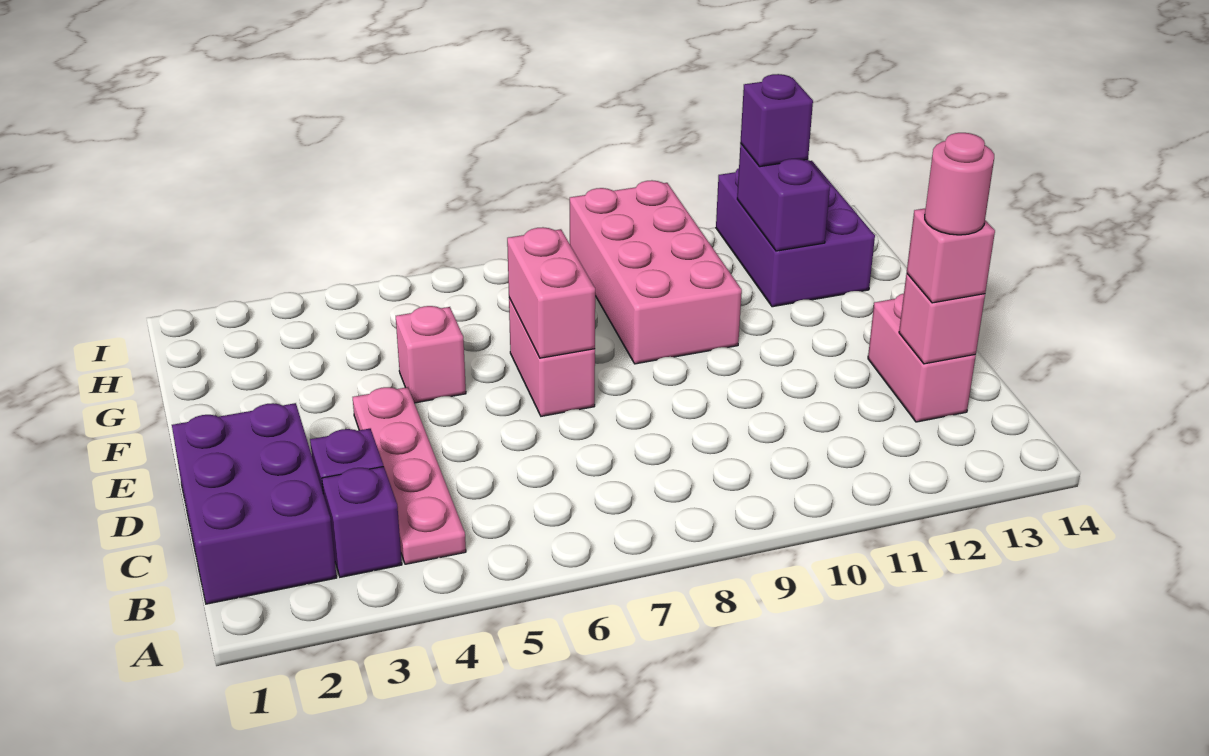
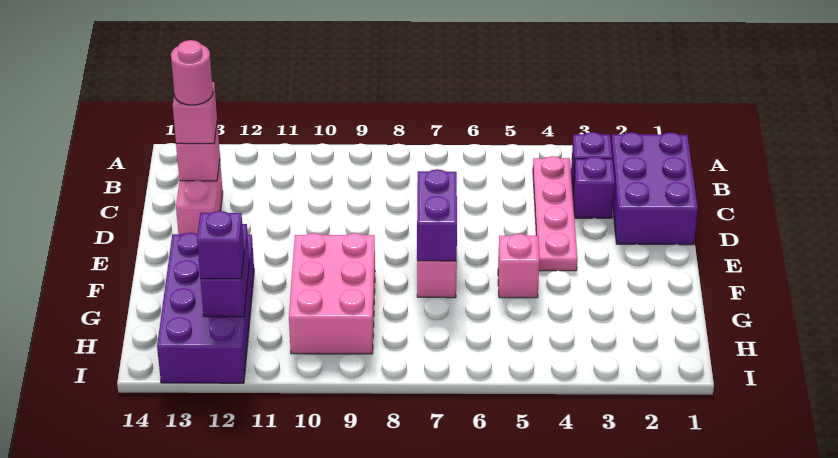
pink 1x2 brick [507,227,595,358] -> purple 1x2 brick [417,169,457,261]
pink 2x4 brick [570,180,742,364] -> pink 2x3 brick [289,233,375,354]
purple 2x3 brick [716,161,875,307] -> purple 2x4 brick [157,233,254,383]

